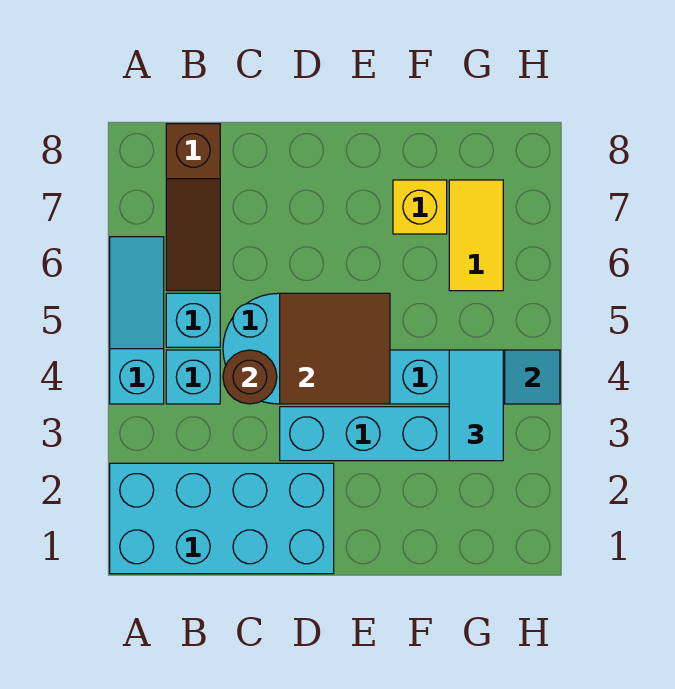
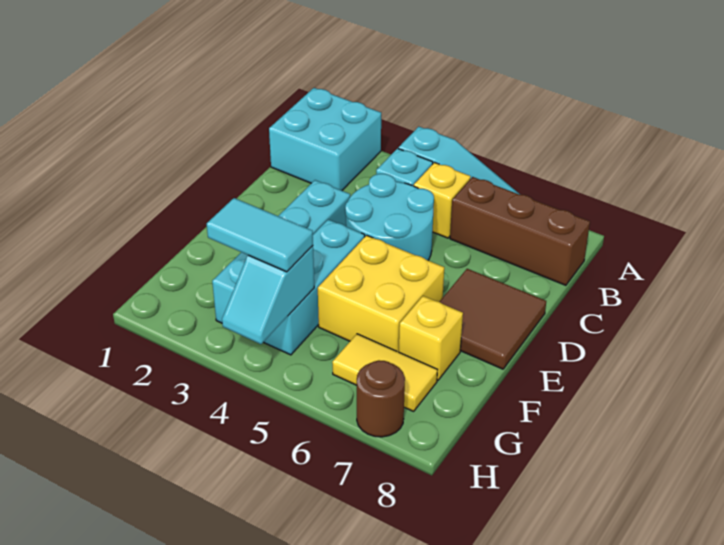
cyan 2x4 brick [110,463,334,574] -> cyan 2x2 brick [269,88,381,191]
cyan 1x1 brick [166,293,220,347] -> yellow 1x1 brick [414,162,471,238]
brown 1x3 slope [166,124,220,291] -> brown 1x3 brick [450,177,590,285]
brown 1x1 round brick [223,350,277,404] -> brown 1x1 round brick moved to [357,360,405,437]
brown 2x2 tile [280,293,390,404] -> brown 2x2 tile moved to [440,269,546,369]
none -> yellow 2x2 brick [318,235,444,352]

